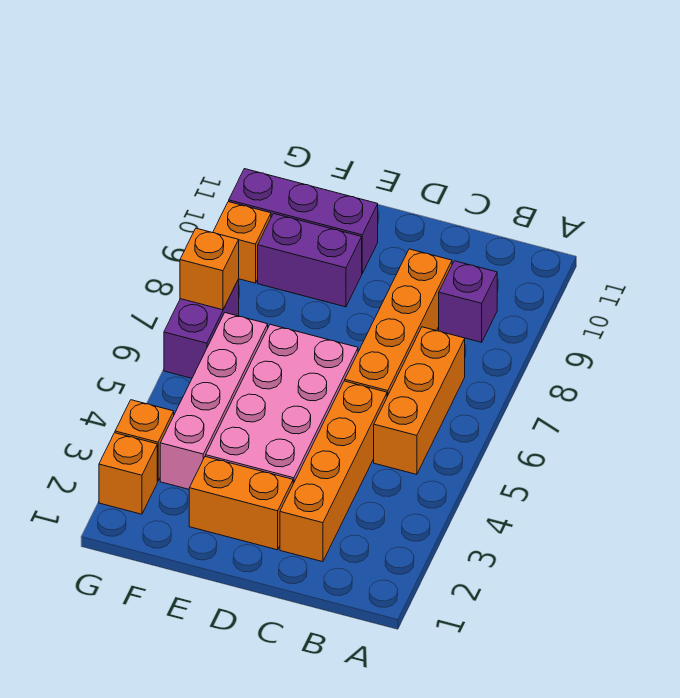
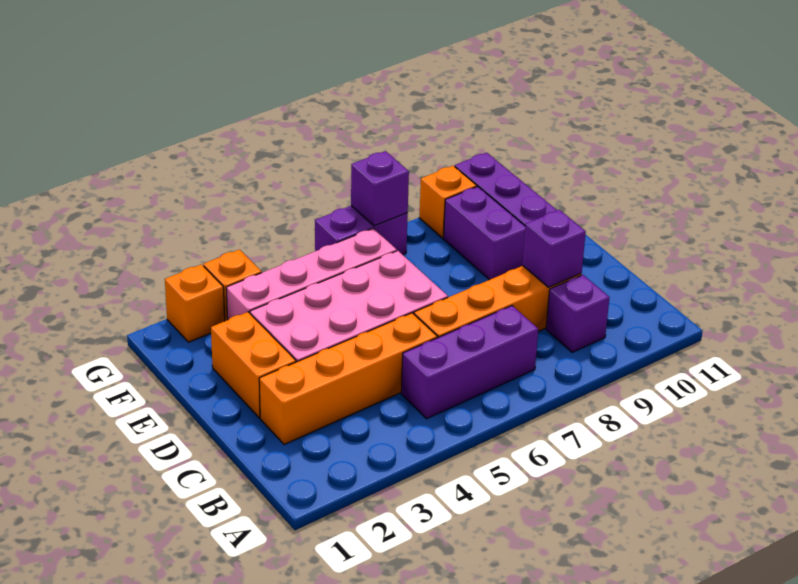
orange 1x3 brick [374,327,465,474] -> purple 1x3 brick [401,306,538,419]
none -> purple 1x1 brick [523,210,586,287]
orange 1x1 brick [180,228,239,310] -> purple 1x1 brick [351,151,409,226]

